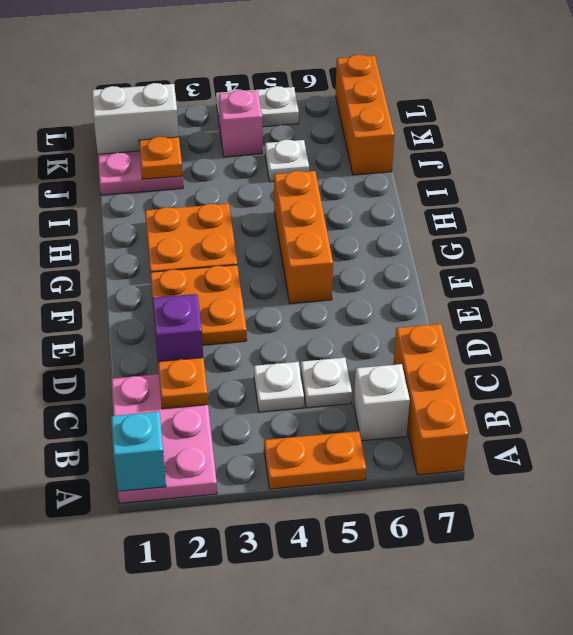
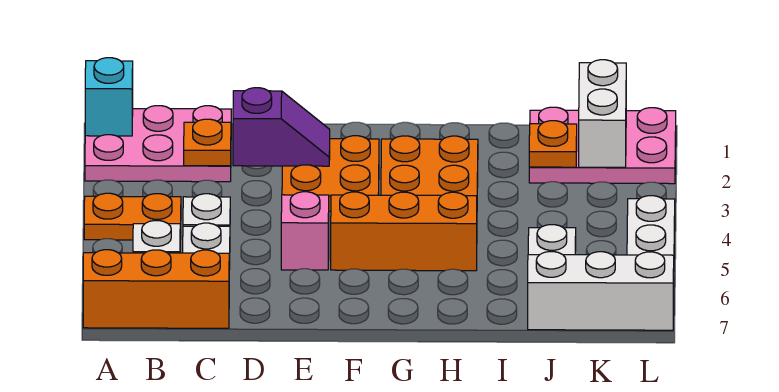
orange 1x2 plate [264,431,366,489] -> orange 1x2 plate turned to [84,193,181,240]
orange 1x3 brick [336,55,394,175] -> white 1x3 brick [528,252,674,330]
pink 1x1 brick [219,90,263,157] -> pink 1x1 brick moved to [281,192,329,270]

